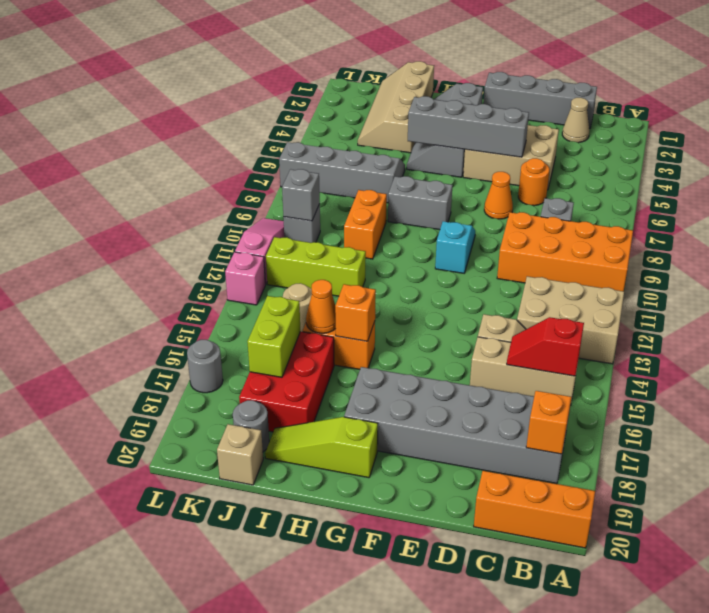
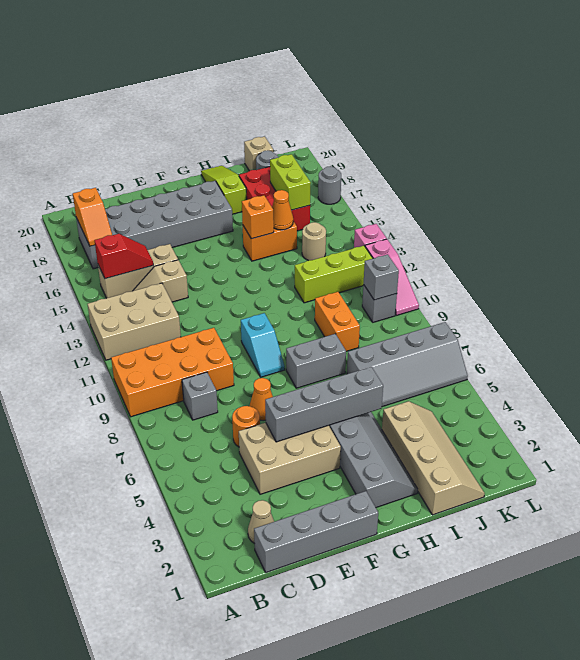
orange 1x3 brick [474,471,595,548] -> none
lime 1x3 slope [265,417,378,478] -> lime 1x3 slope turned to [201,166,247,214]

